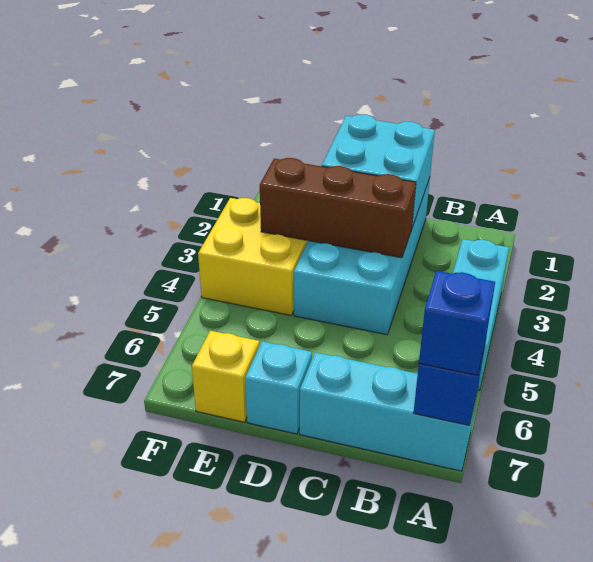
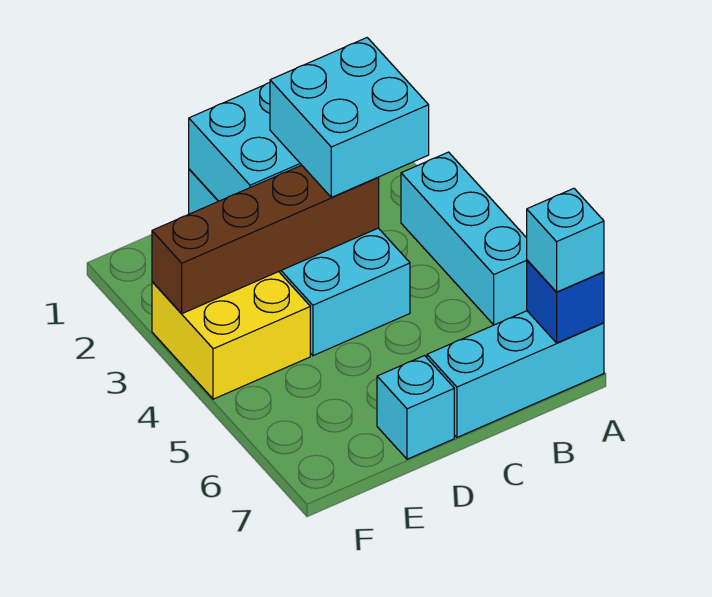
blue 1x1 brick [419,271,495,375] -> cyan 1x1 brick [527,188,604,292]
none -> cyan 2x2 brick [270,38,429,197]
brown 1x3 brick [260,158,416,258] -> brown 1x4 brick [152,165,379,314]
yellow 1x1 brick [192,331,259,422] -> none

